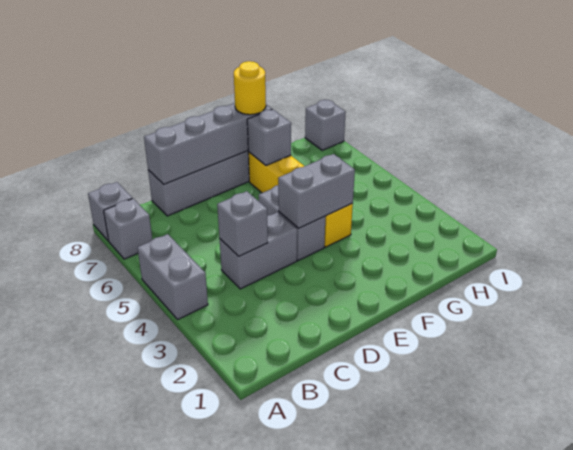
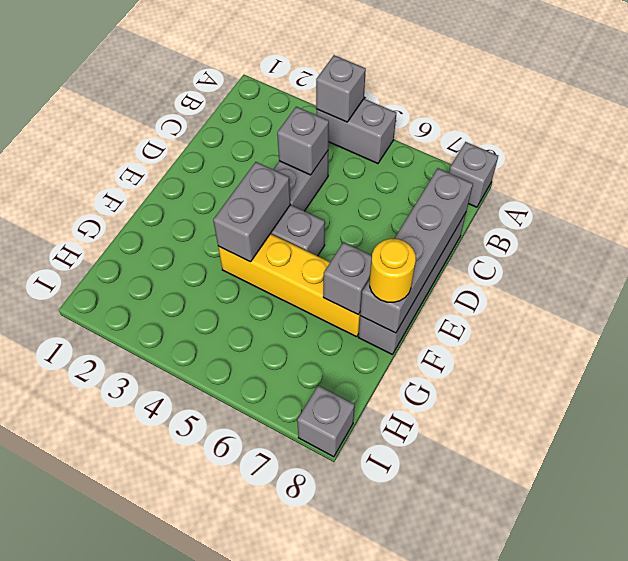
grey 1x1 brick [104,198,152,259] -> grey 1x1 brick moved to [316,55,366,122]

